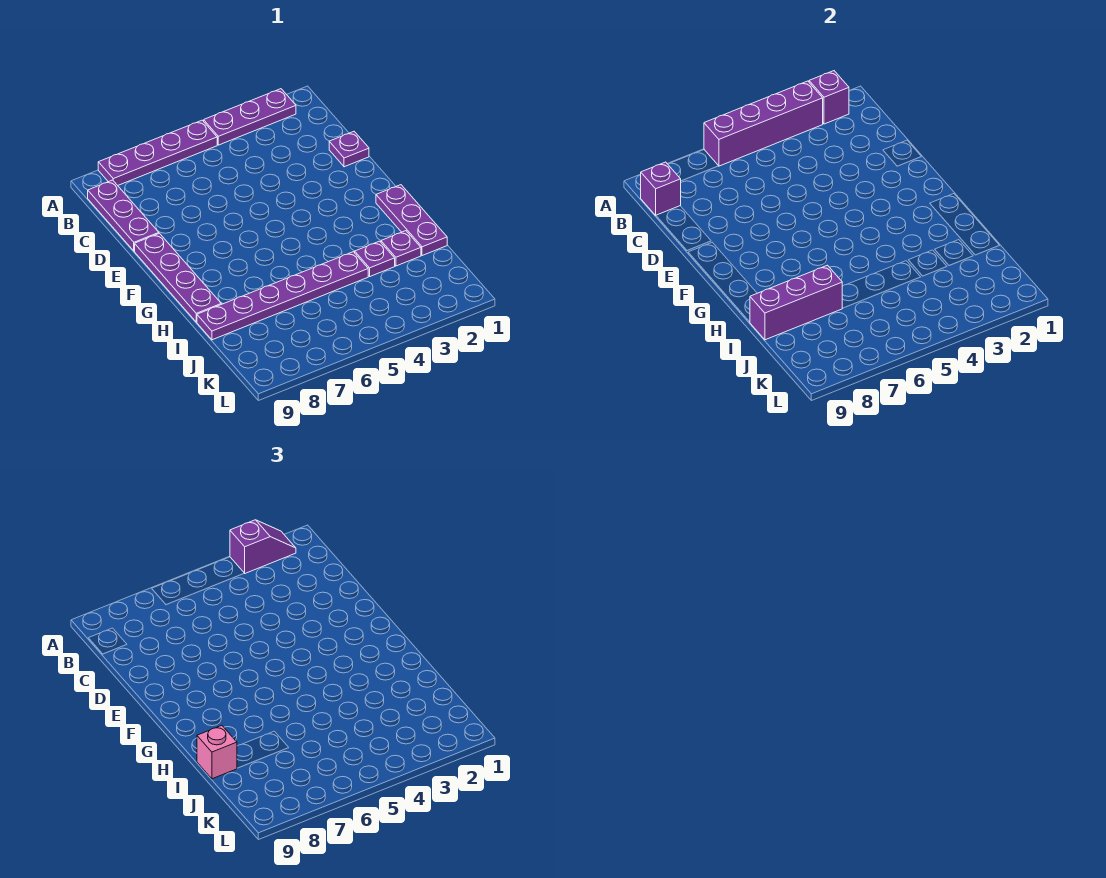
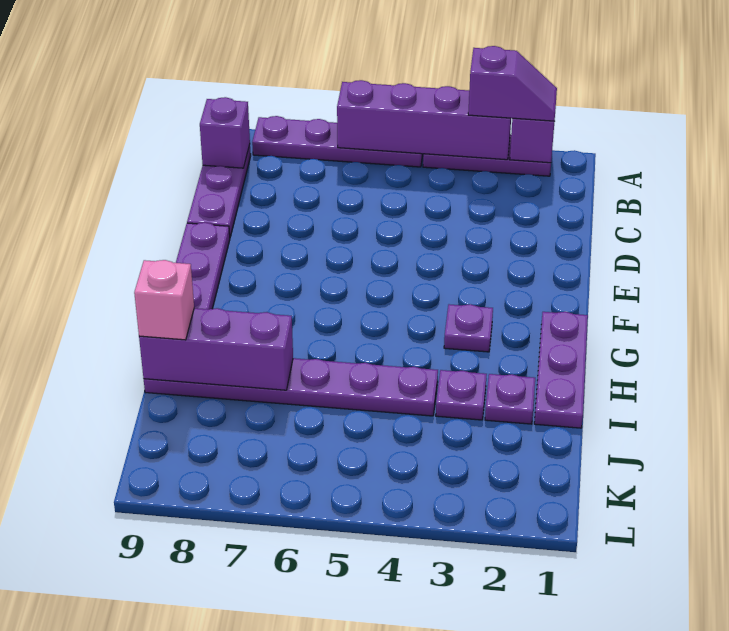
purple 1x1 plate [329,132,369,167] -> purple 1x1 plate moved to [444,304,493,352]

